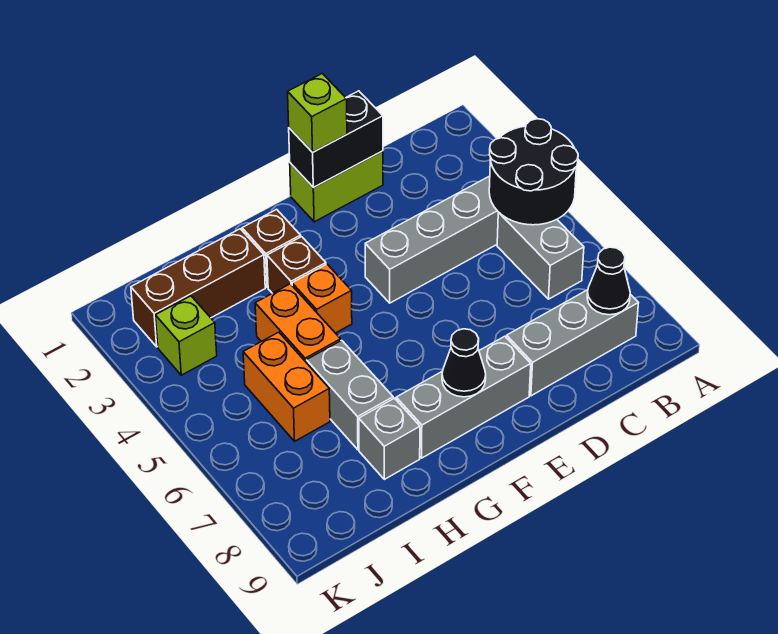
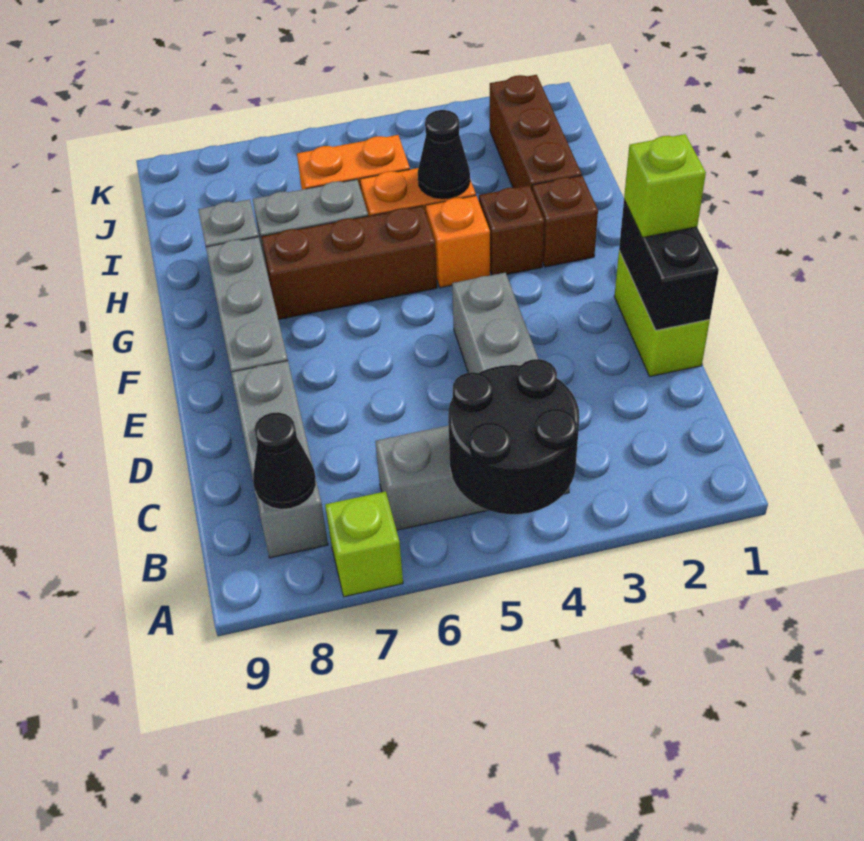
black 1x1 cone [442,329,486,397] -> black 1x1 cone moved to [418,110,470,199]
none -> brown 1x3 brick [261,206,437,320]
lime 1x1 brick [155,296,217,375] -> lime 1x1 brick moved to [325,491,403,597]

